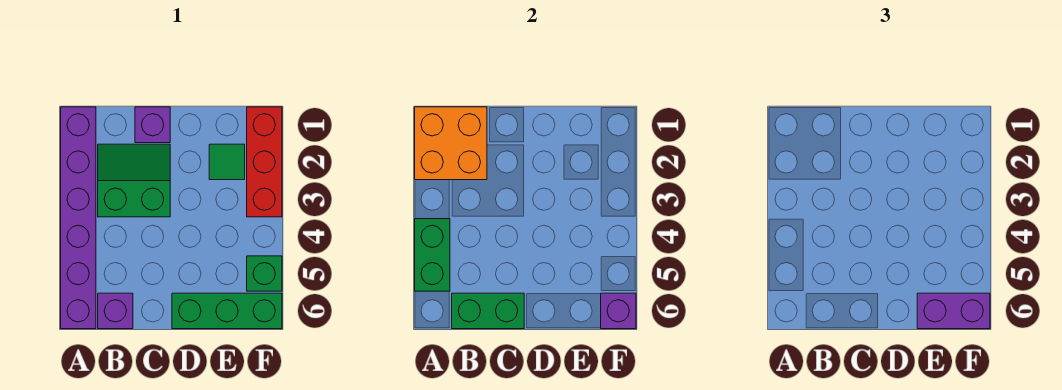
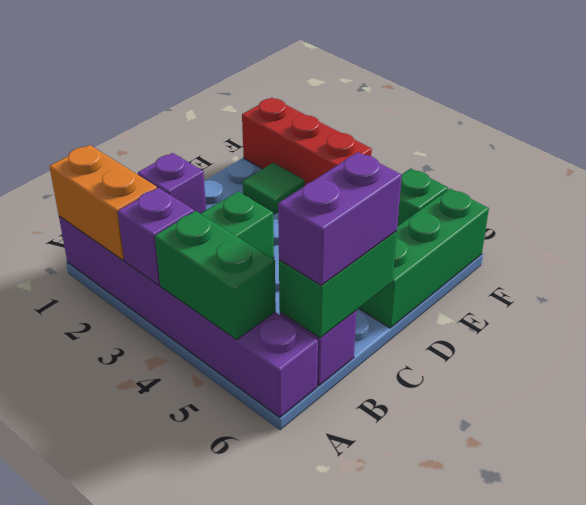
orange 2x2 brick [415,107,487,180] -> orange 1x2 brick [49,145,157,260]
purple 1x2 brick [917,293,990,329] -> purple 1x2 brick moved to [278,152,402,285]
purple 1x1 brick [601,293,636,329] -> purple 1x1 brick moved to [118,188,194,285]

